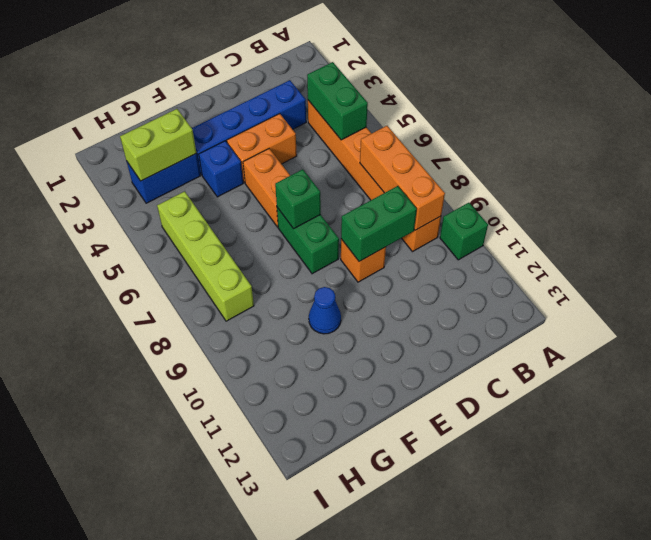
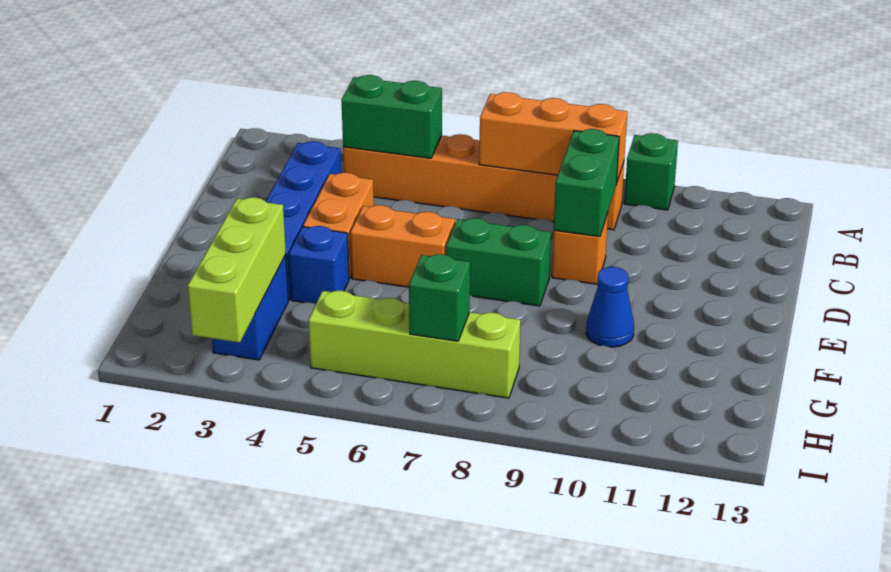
green 1x1 brick [275,169,321,229] -> green 1x1 brick moved to [409,254,470,341]
lime 1x2 brick [120,109,196,181] -> lime 1x3 brick [188,197,286,343]

